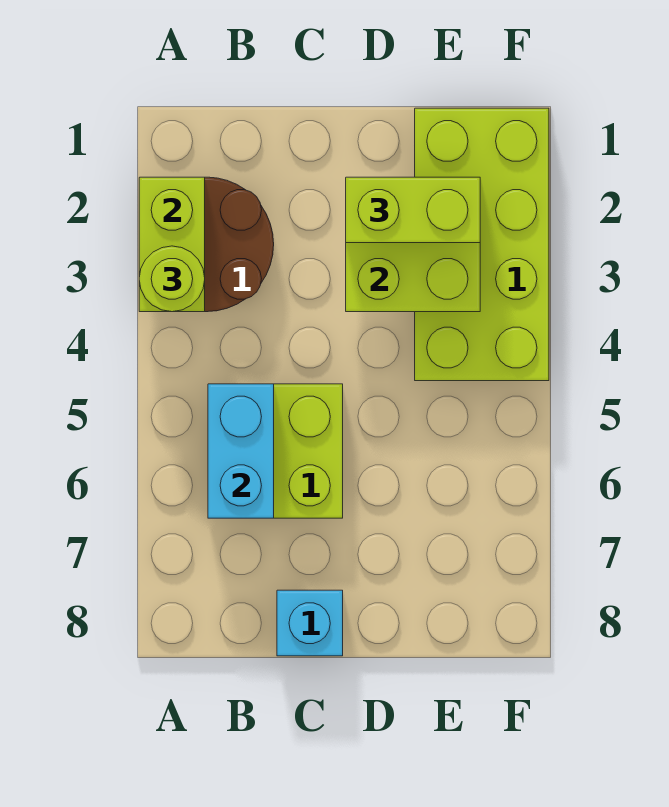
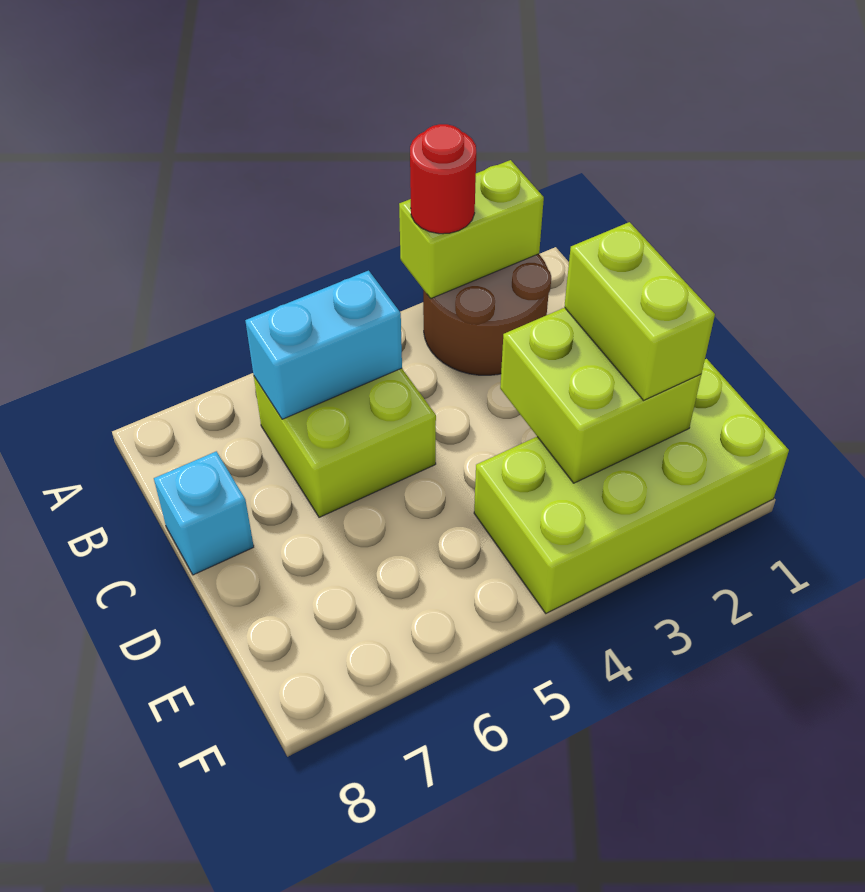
lime 1x1 round brick [139,246,205,312] -> red 1x1 round brick [410,124,476,234]

